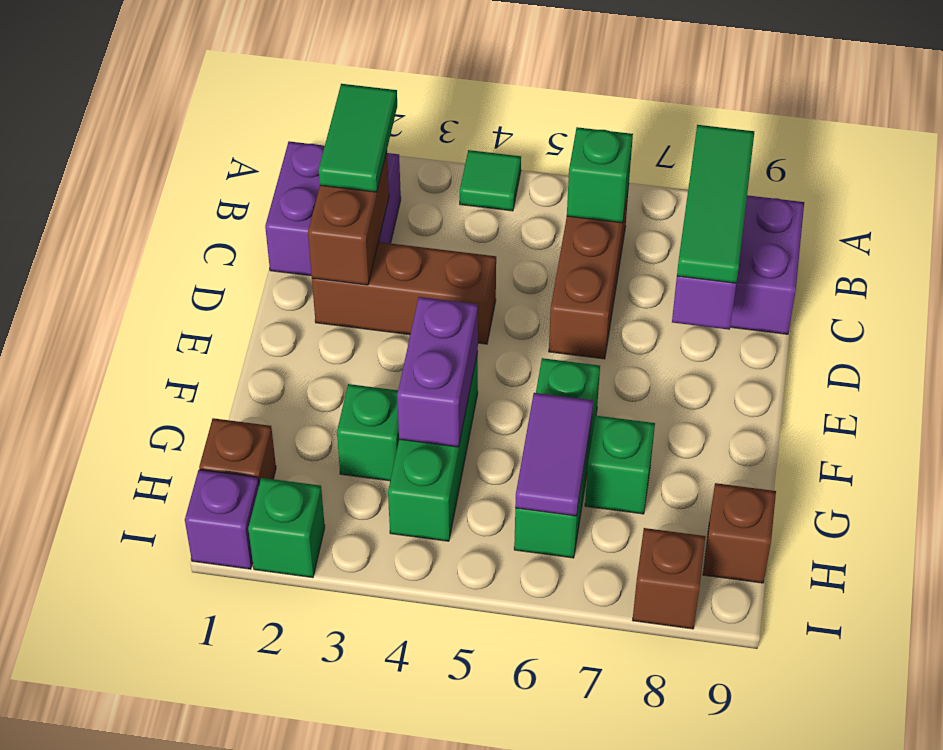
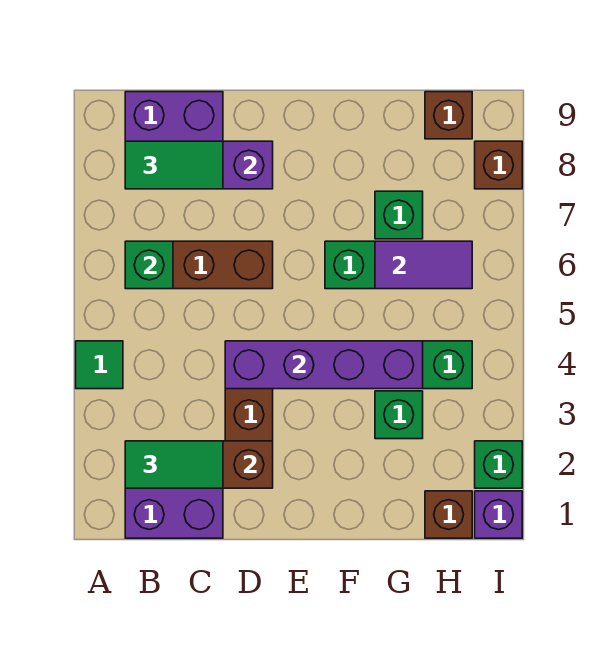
green 1x3 tile [677,125,754,283] -> green 1x2 tile [125,141,223,189]
purple 1x2 brick [397,297,478,447] -> purple 1x4 brick [225,341,423,389]

